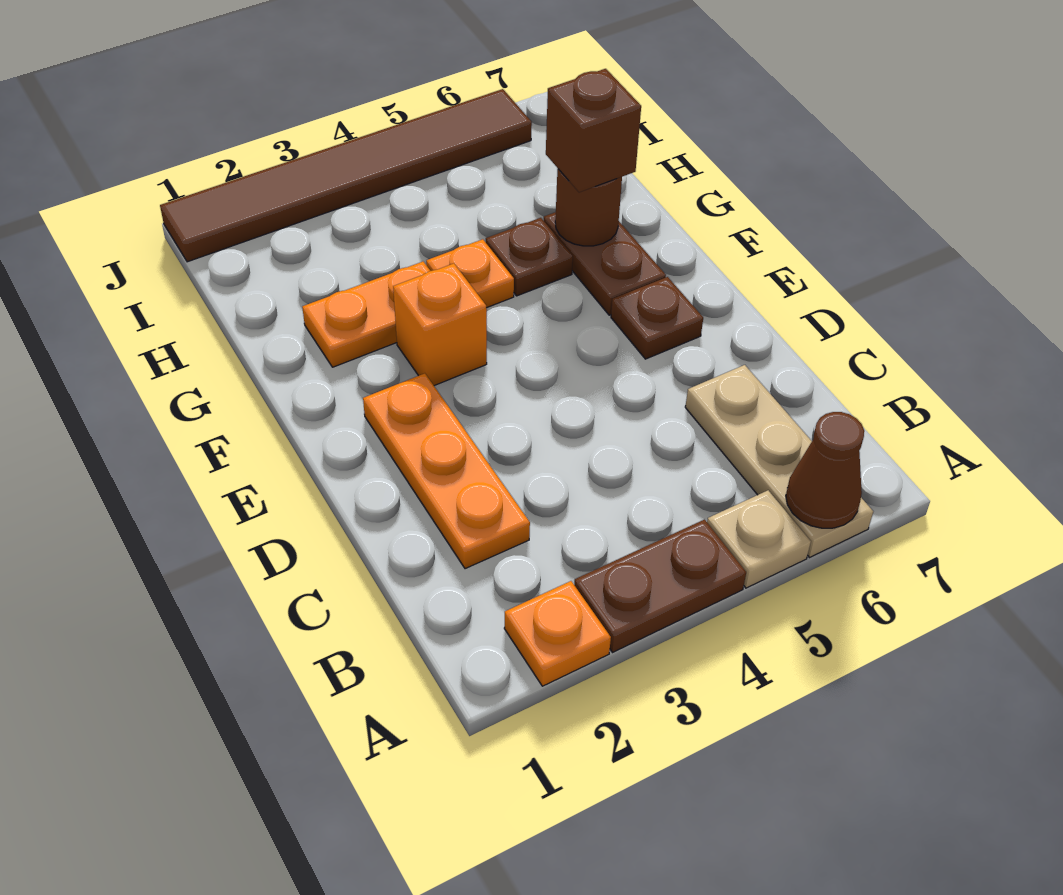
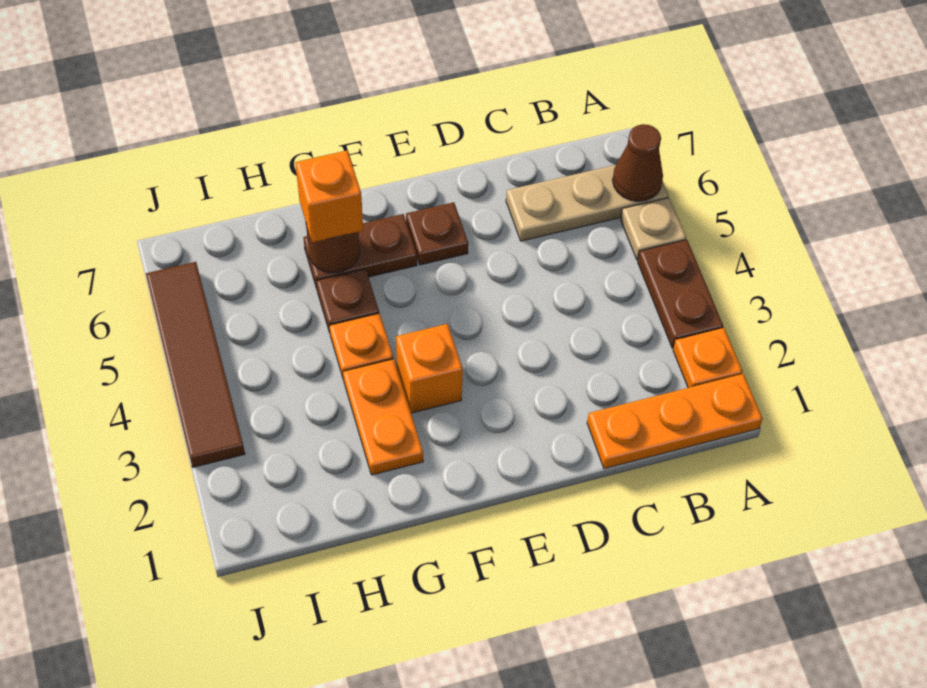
orange 1x3 plate [363,373,530,569] -> orange 1x3 plate moved to [587,374,763,469]
brown 1x1 brick [546,69,641,192] -> orange 1x1 brick [295,150,363,242]
brown 1x6 tile [160,89,532,262] -> brown 1x4 tile [146,262,245,467]

